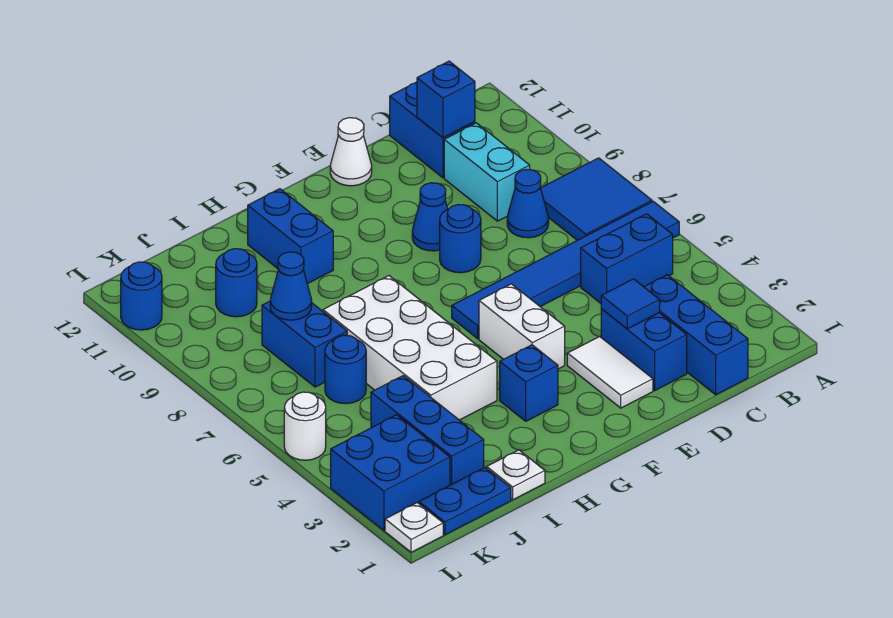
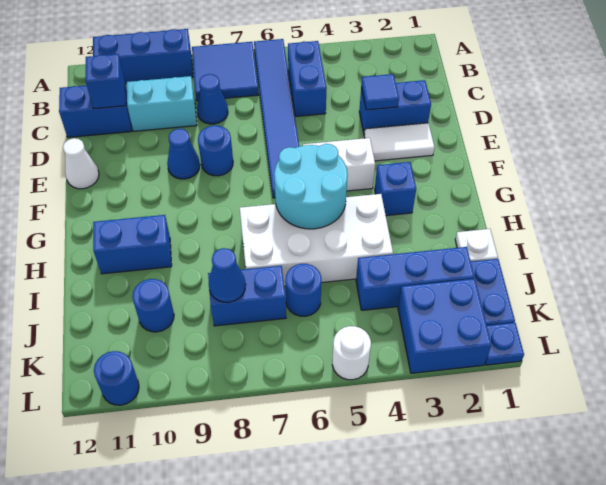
blue 1x3 brick [644,275,748,395] -> blue 1x3 brick moved to [93,29,193,83]
none -> cyan 2x2 round brick [274,144,348,229]
white 1x1 plate [385,502,443,552] -> blue 1x1 plate [485,323,524,365]

